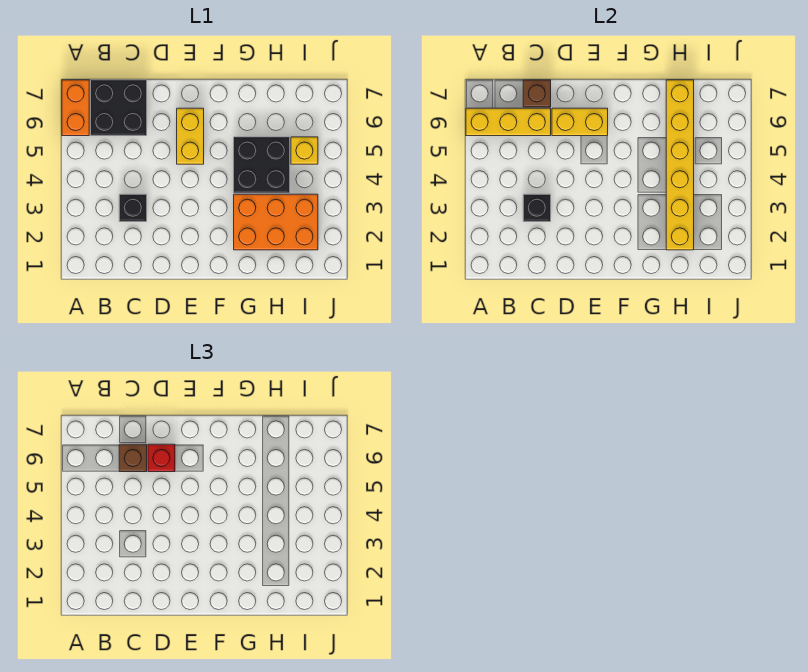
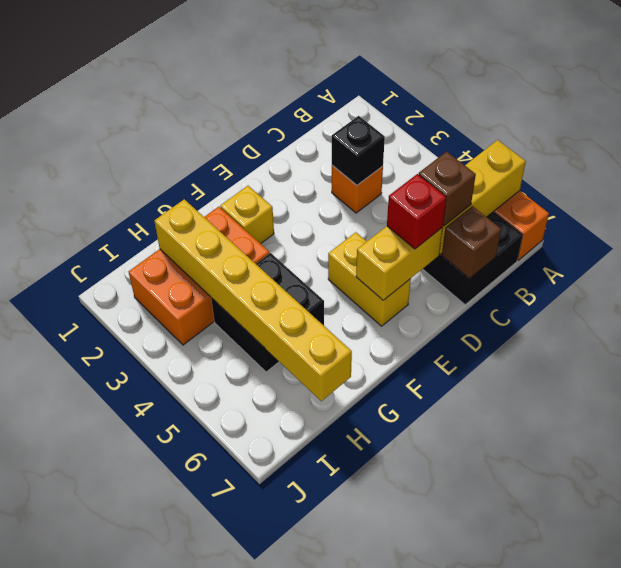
black 1x1 brick [119,194,147,222] -> orange 1x1 brick [332,165,383,213]
yellow 1x1 brick [291,137,318,164] -> yellow 1x1 brick moved to [220,186,274,244]

